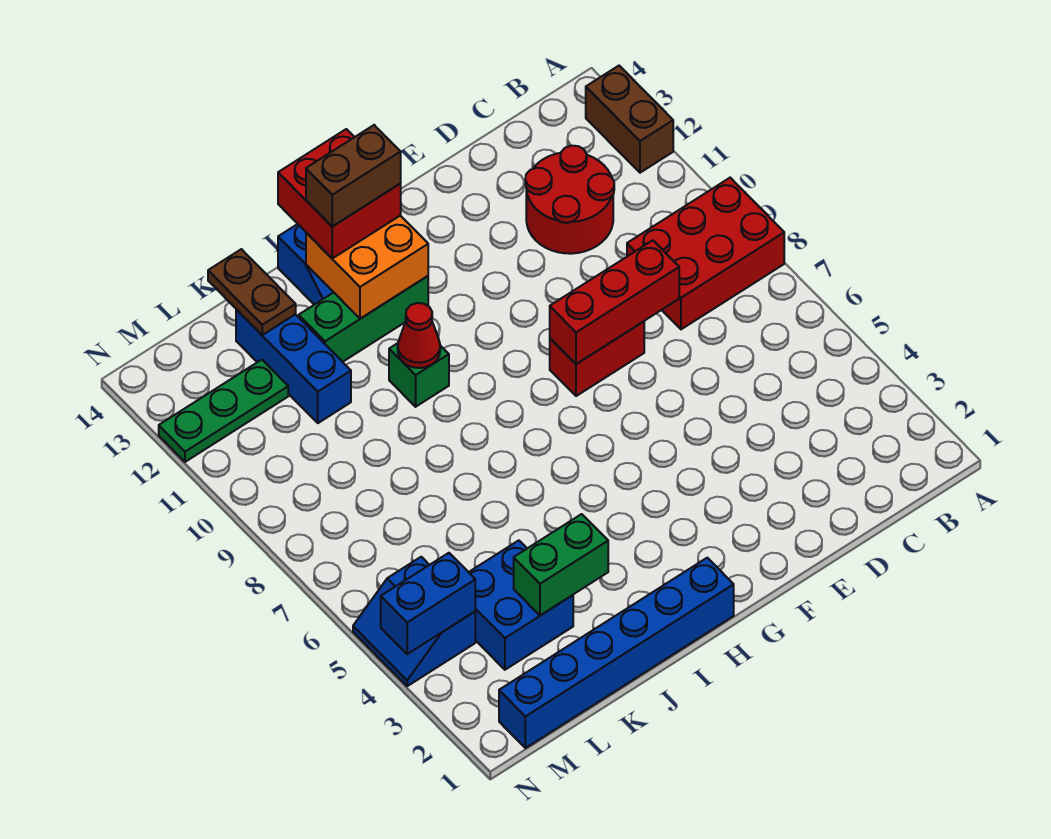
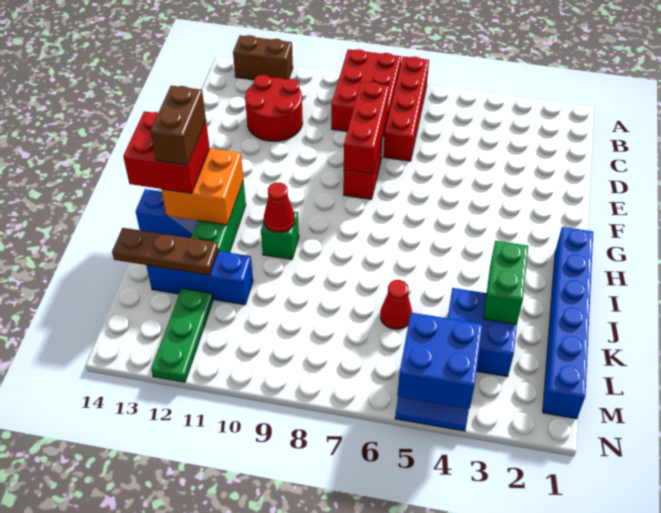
none -> red 1x4 brick [383,56,429,161]
none -> red 1x1 cone [380,280,412,329]
brown 1x2 plate [208,249,296,335] -> brown 1x3 plate [112,228,218,275]
blue 1x2 brick [381,553,475,654] -> blue 2x2 brick [397,313,483,409]

